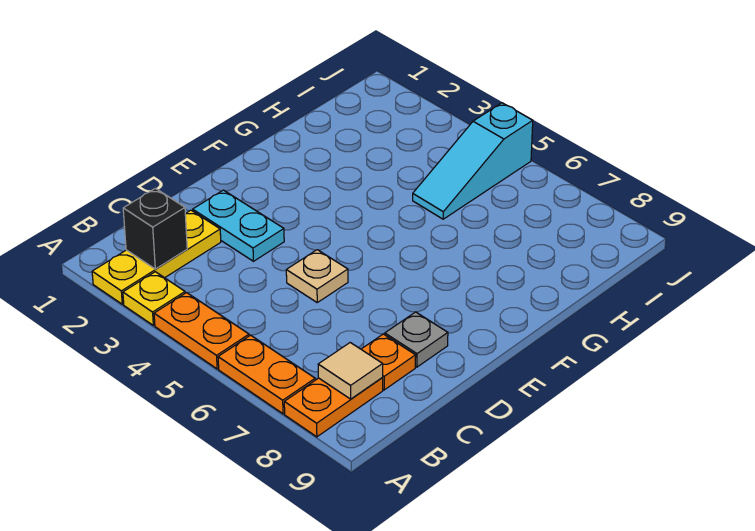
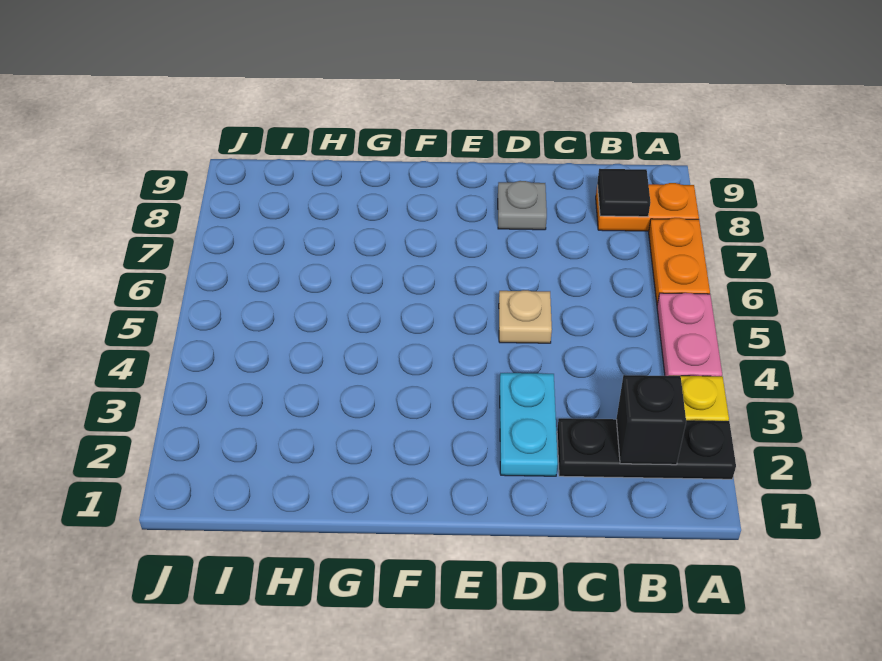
yellow 1x3 plate [92,210,221,304] -> black 1x3 plate [557,418,736,479]
orange 1x2 plate [154,293,249,369] -> pink 1x2 plate [657,293,722,376]
tan 1x1 tile [318,343,383,399] -> black 1x1 tile [597,169,650,217]
orange 1x1 plate [361,334,416,390] -> none
cyan 1x3 slope [413,103,533,219] -> none

